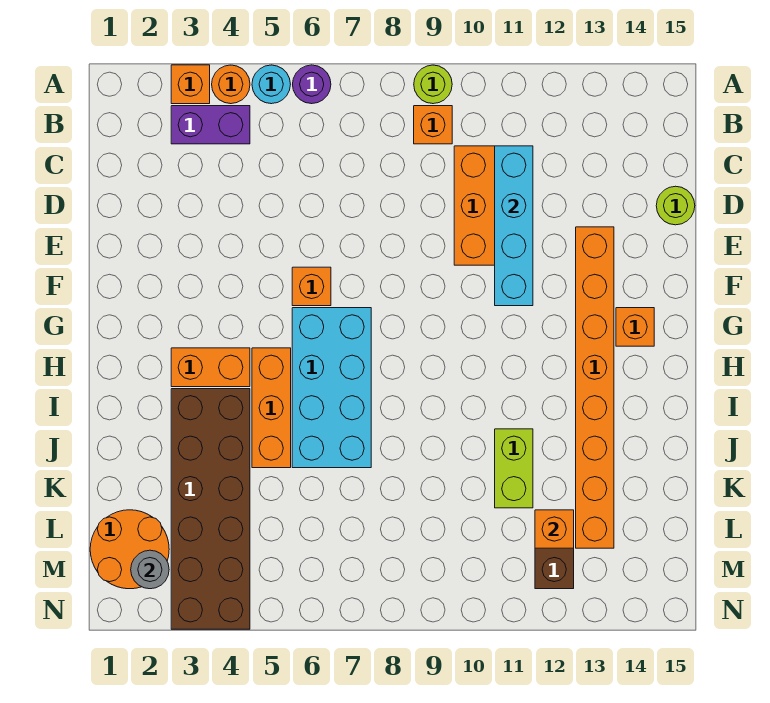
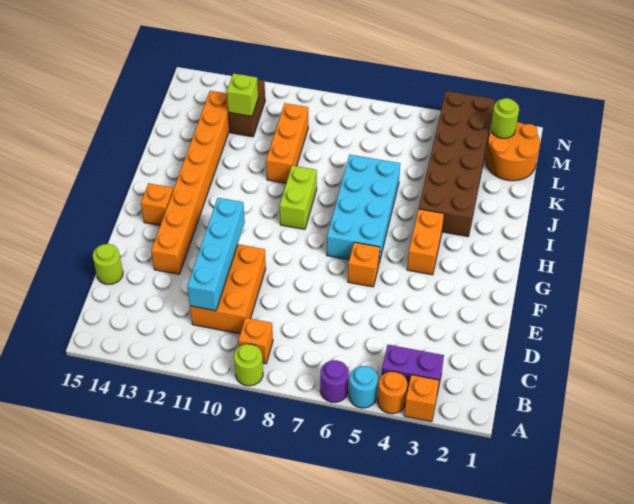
orange 1x2 brick [171,348,250,387] -> orange 1x2 brick turned to [407,209,444,275]
orange 1x3 brick [252,348,291,468] -> orange 1x3 brick moved to [266,103,308,183]
lime 1x2 brick [495,429,533,508] -> lime 1x2 brick moved to [280,166,317,229]
orange 1x1 brick [535,510,574,548] -> lime 1x1 brick [227,73,258,116]
grey 1x1 round brick [131,550,169,589] -> lime 1x1 round brick [491,98,519,138]

